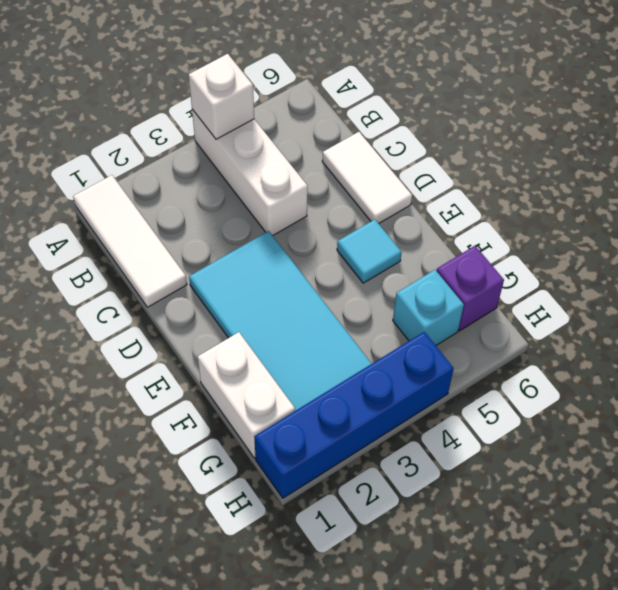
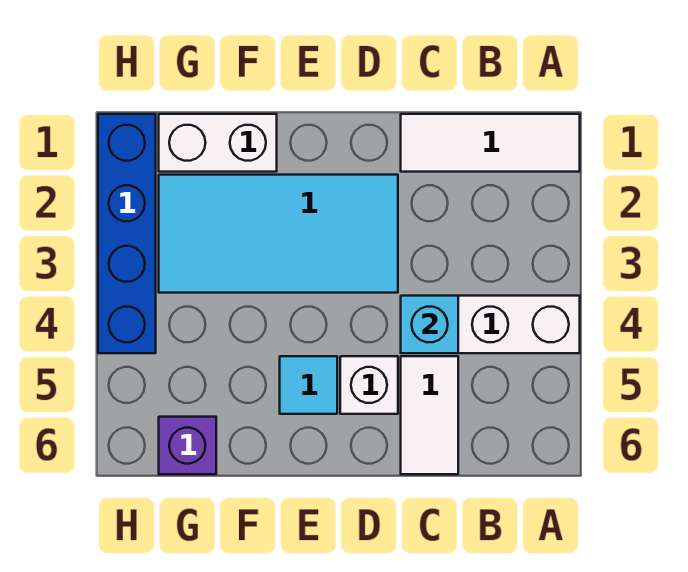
white 1x1 brick [189,54,254,139] -> white 1x1 brick moved to [340,356,398,414]
white 1x2 tile [322,132,412,223] -> white 1x2 tile turned to [401,356,458,474]
cyan 1x1 brick [393,270,464,345] -> cyan 1x1 brick moved to [401,296,458,353]

